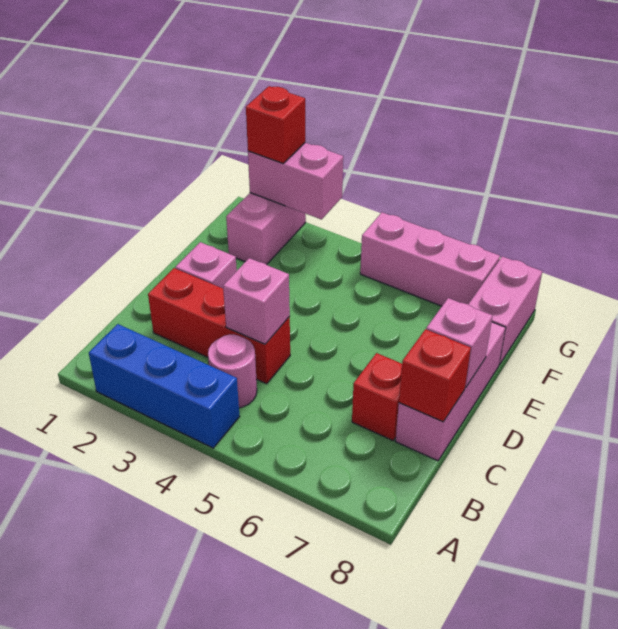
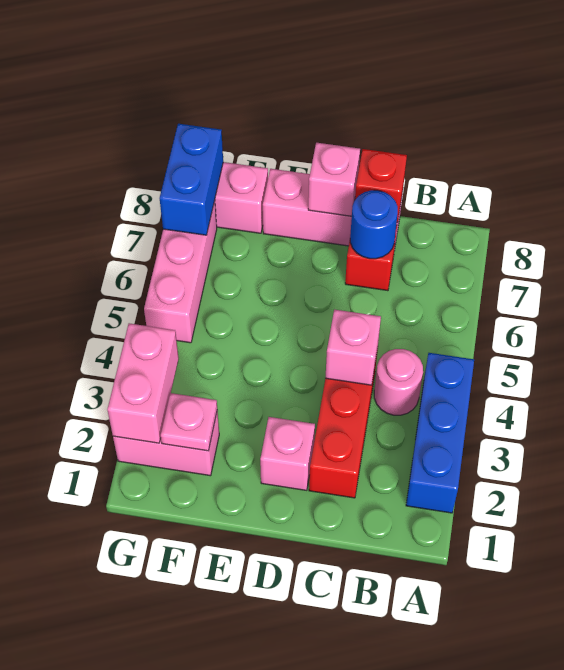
none -> blue 1x1 round brick [350,190,398,259]
none -> pink 1x1 plate [161,393,217,451]
red 1x1 brick [246,86,305,164] -> none
none -> blue 1x2 brick [160,124,223,235]

